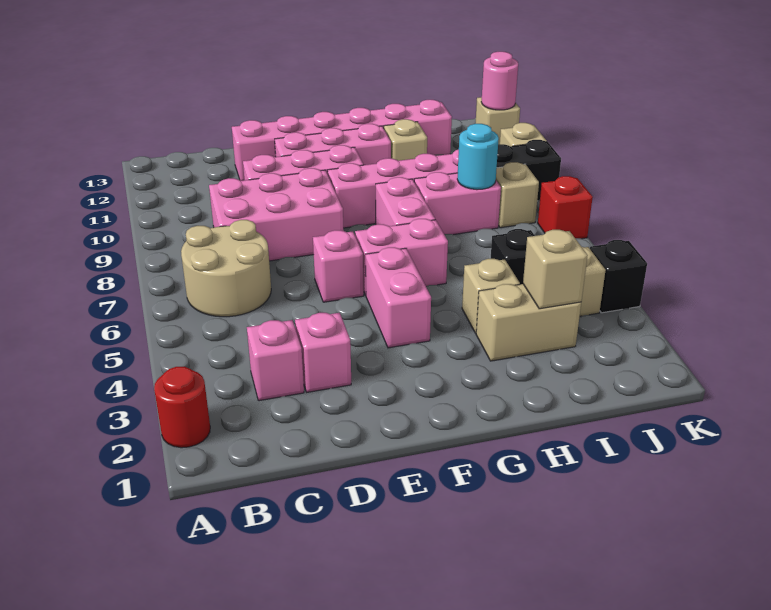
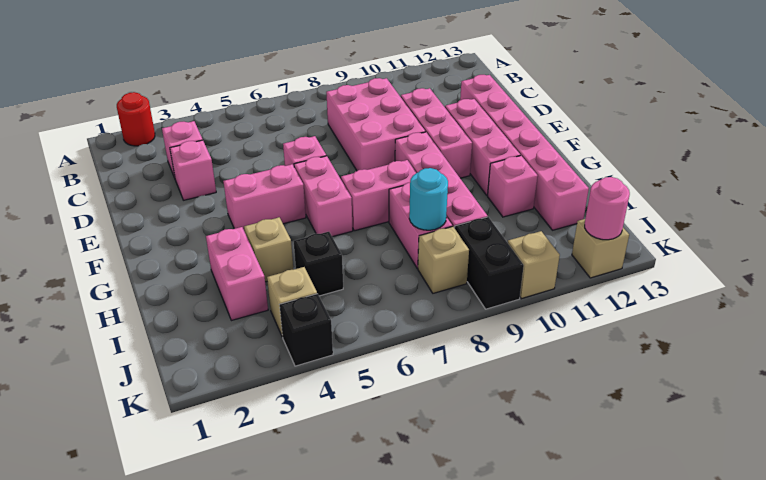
tan 2x2 round brick [181,220,271,317] -> none
tan 1x2 brick [476,284,581,361] -> pink 1x2 brick [206,227,268,321]
tan 1x1 brick [384,119,427,161] -> pink 1x1 brick [488,156,538,217]
tan 1x1 brick [523,230,588,309] -> none
red 1x1 brick [538,176,593,239] -> none

